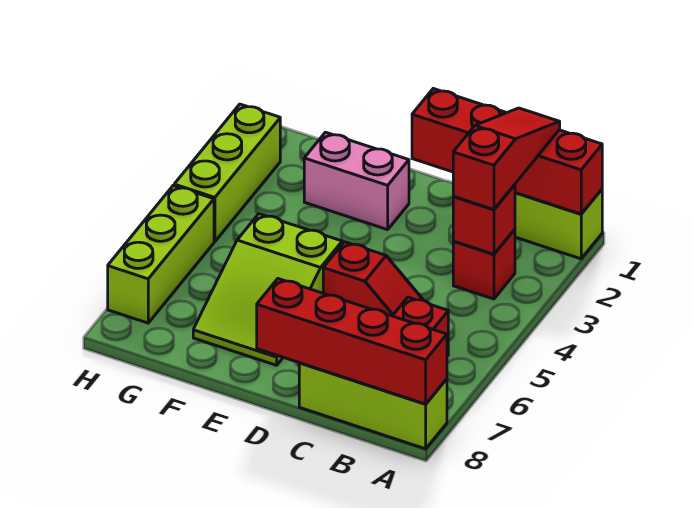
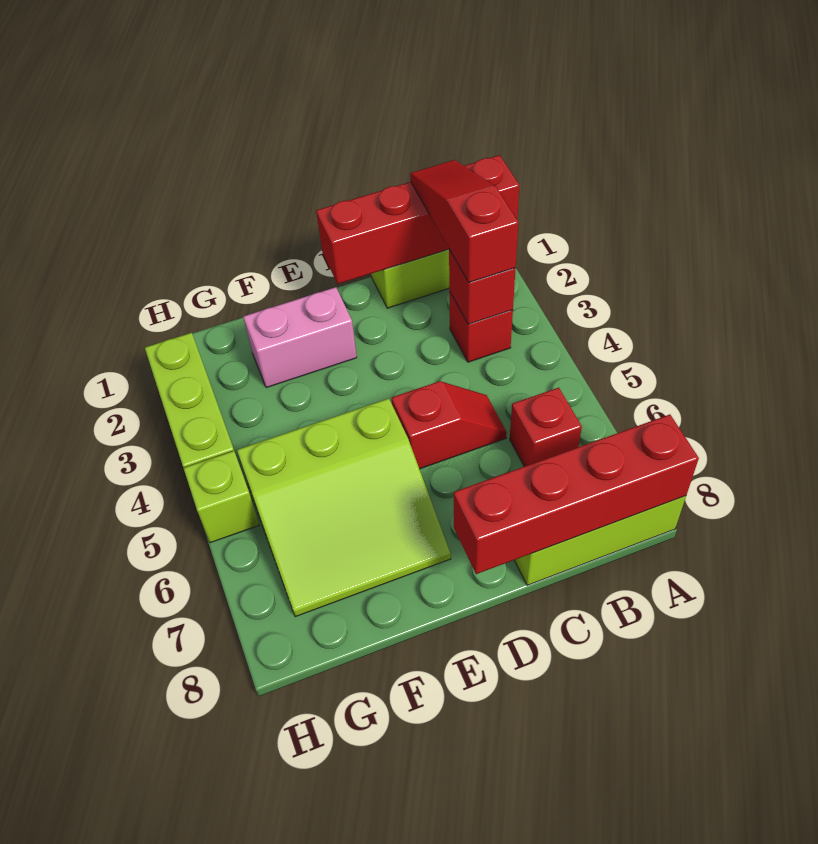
lime 2x3 slope [193,214,342,365] -> lime 3x3 slope [237,398,451,617]
lime 1x3 brick [108,186,214,323] -> lime 1x1 brick [184,451,259,543]

